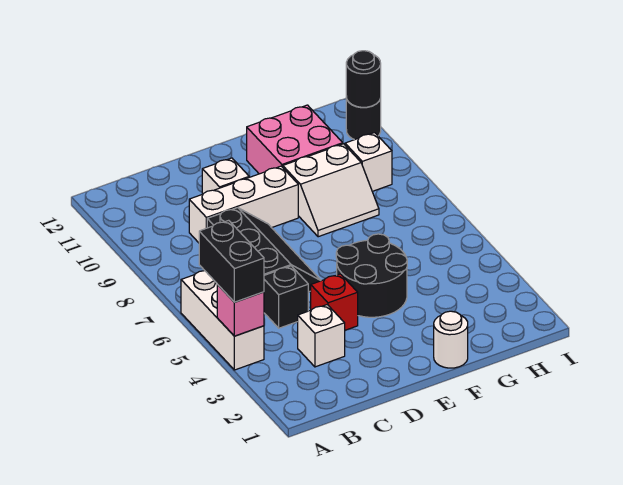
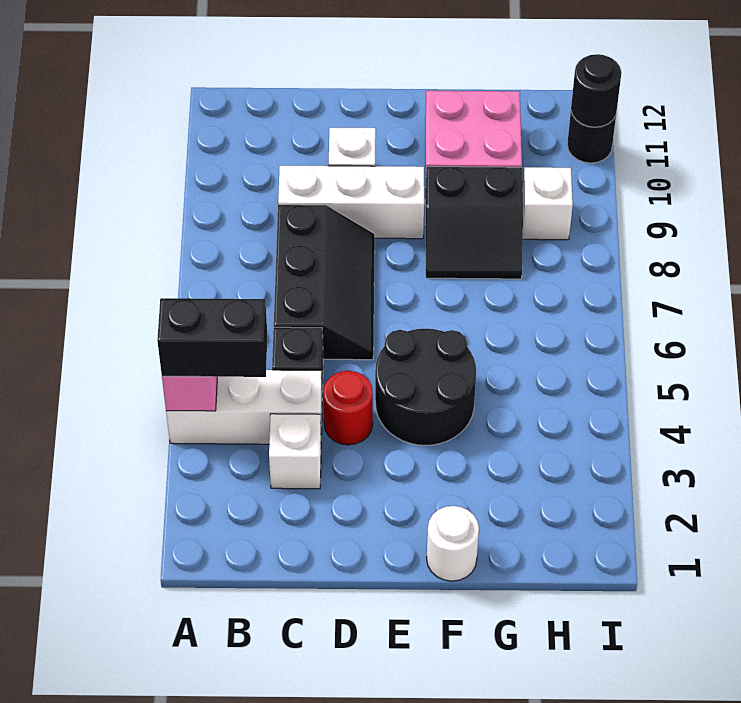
white 1x3 brick [181,271,264,370] -> white 1x3 brick turned to [166,370,322,444]
black 1x2 brick [199,220,264,302] -> black 1x2 brick turned to [157,298,267,377]
red 1x1 brick [311,274,358,330] -> red 1x1 round brick [323,371,373,445]
white 2x2 slope [283,144,379,237] -> black 2x2 slope [425,167,523,279]

